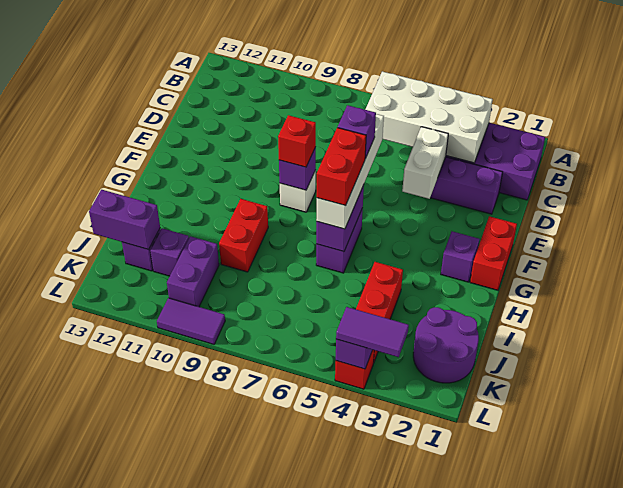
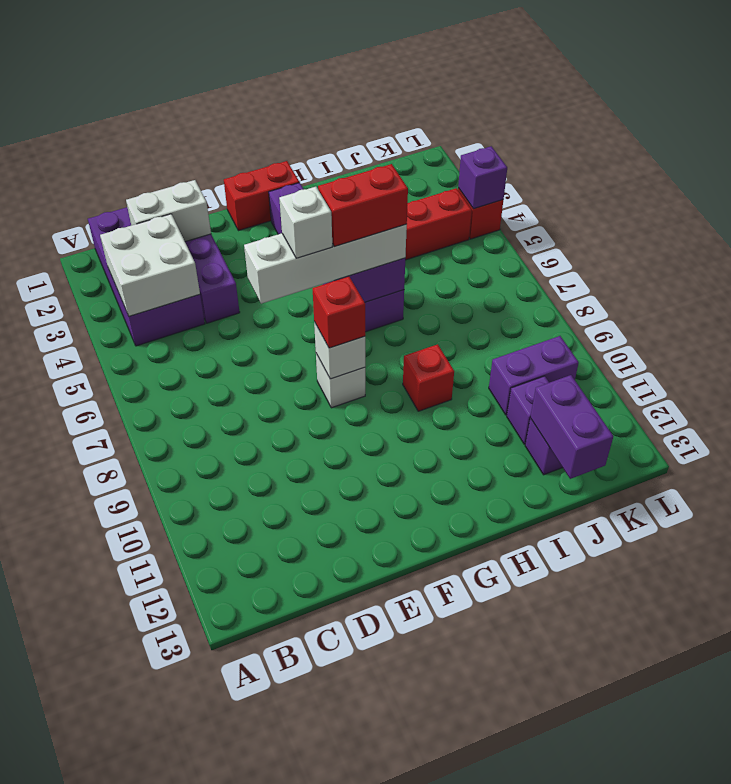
white 2x4 brick [365,71,493,163] -> white 2x2 brick [100,214,200,316]
white 1x2 brick [402,127,448,199] -> white 1x2 brick moved to [126,180,211,242]
purple 1x1 brick [338,105,376,159] -> white 1x1 brick [279,187,332,258]
purple 1x1 brick [279,147,316,190] -> white 1x1 brick [314,322,365,379]
red 1x2 brick [219,199,268,272] -> red 1x1 brick [403,344,454,411]
purple 2x2 round brick [413,307,479,383] -> none
purple 1x2 tile [336,307,409,357] -> none
purple 1x2 tile [157,298,225,344] -> none

